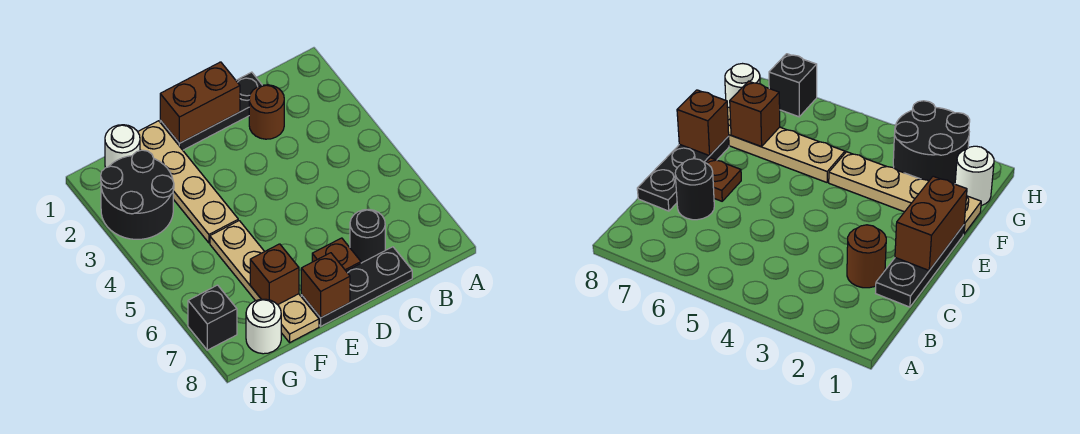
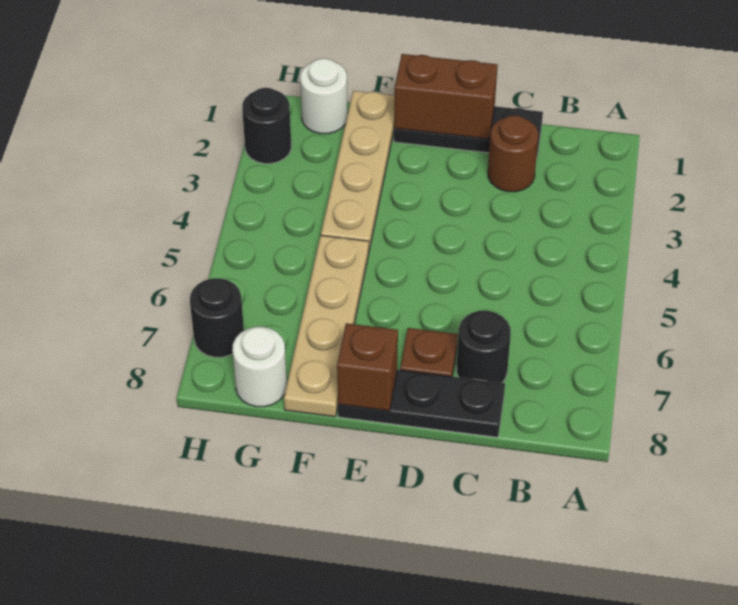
brown 1x1 brick [250,244,299,305] -> none
black 2x2 round brick [101,150,174,239] -> black 1x1 round brick [242,88,291,164]
black 1x1 brick [188,285,237,350] -> black 1x1 round brick [190,278,244,357]

